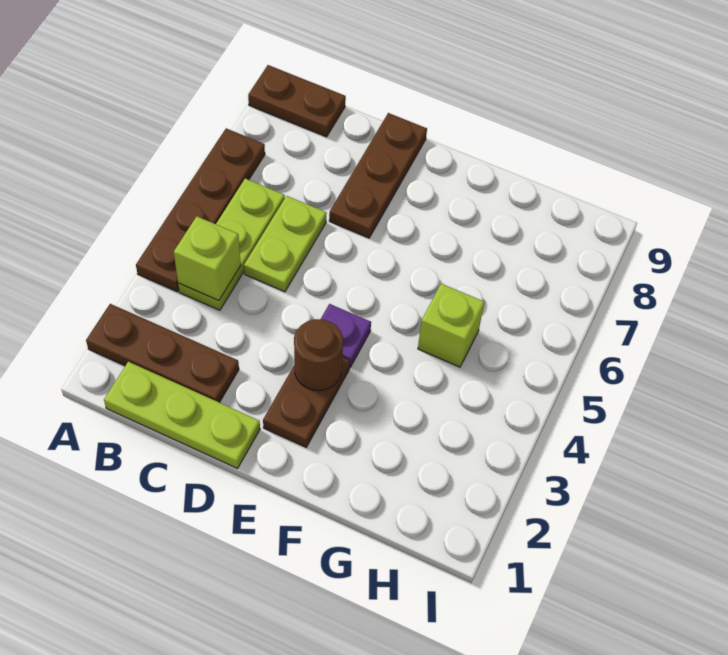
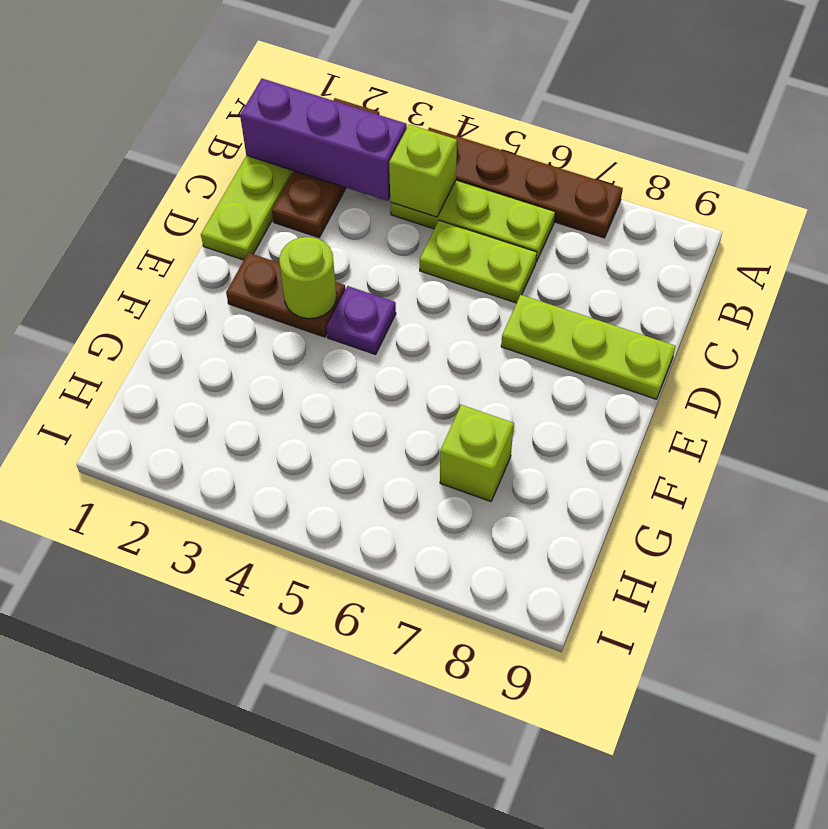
brown 1x2 plate [248,65,346,137] -> none
none -> purple 1x3 brick [240,79,407,201]
brown 1x3 plate [329,113,427,238] -> lime 1x3 plate [501,295,676,399]
brown 1x1 round brick [294,319,343,390] -> lime 1x1 round brick [279,237,337,319]
lime 1x1 brick [418,284,484,367] -> lime 1x1 brick moved to [440,405,514,501]

